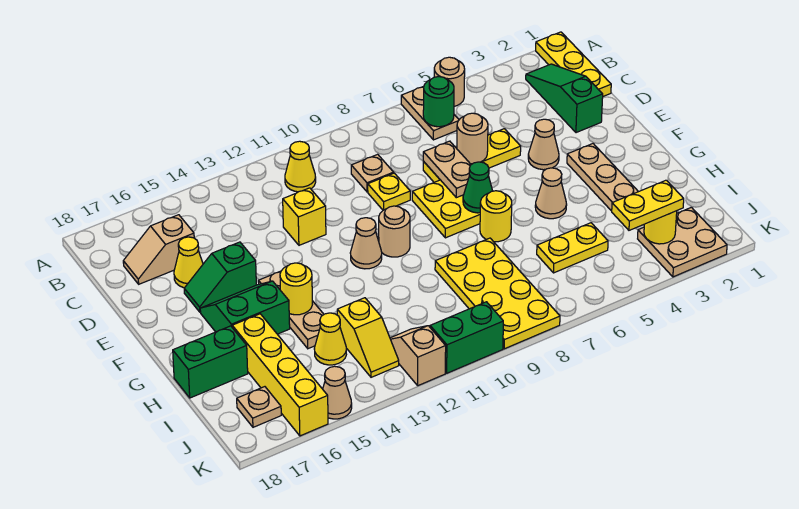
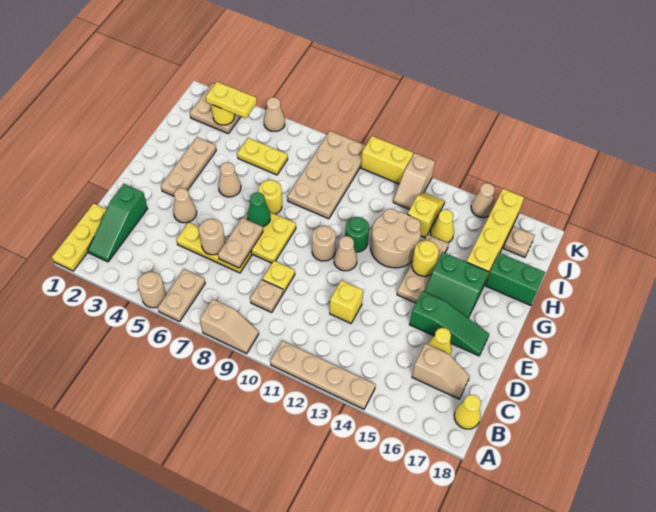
none -> tan 1x2 slope [200,299,259,353]
none -> tan 1x4 plate [270,341,376,409]
green 1x1 round brick [423,77,454,127] -> green 1x1 round brick moved to [345,217,369,252]
yellow 1x1 cone [285,141,316,192] -> yellow 1x1 cone moved to [454,395,481,429]
green 1x2 slope [184,242,256,312] -> green 1x3 slope [409,291,489,356]
none -> tan 2x2 round brick [371,209,421,268]
yellow 2x4 plate [435,238,560,349] -> tan 2x4 plate [288,131,366,219]
none -> tan 1x1 cone [264,97,285,131]
green 1x2 brick [430,302,503,373] -> yellow 1x2 brick [361,136,413,184]

